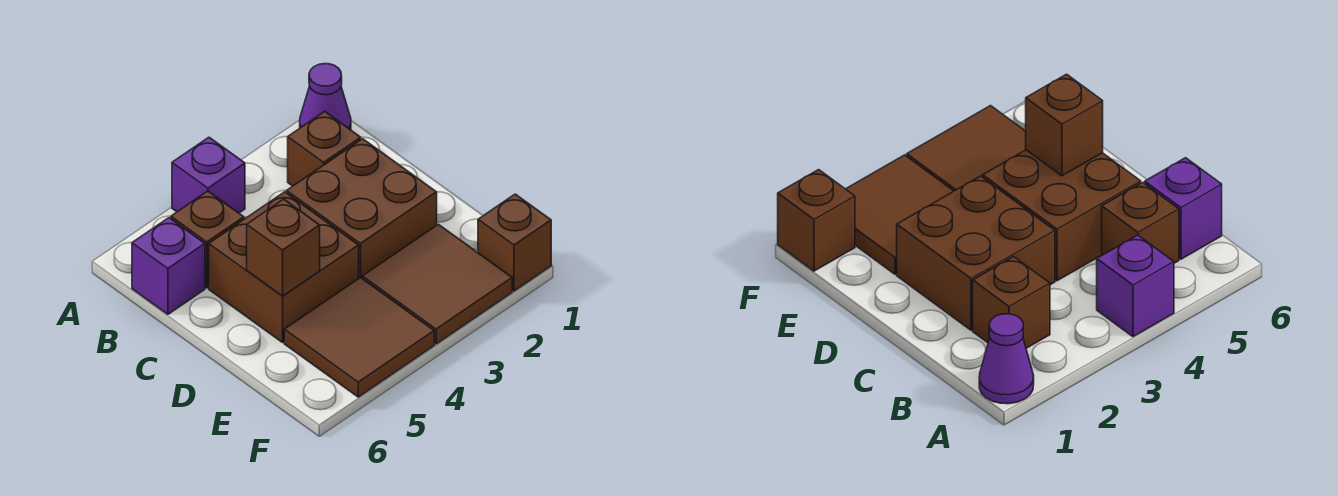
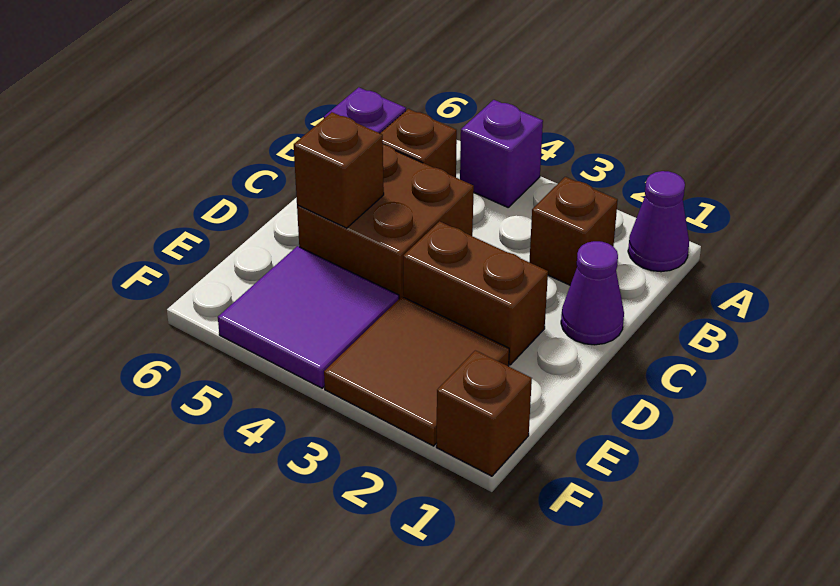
none -> purple 1x1 cone [561,241,624,345]
brown 2x2 brick [287,139,437,278] -> brown 1x2 brick [403,221,548,365]
brown 2x2 tile [284,277,434,397] -> purple 2x2 tile [218,246,399,388]

